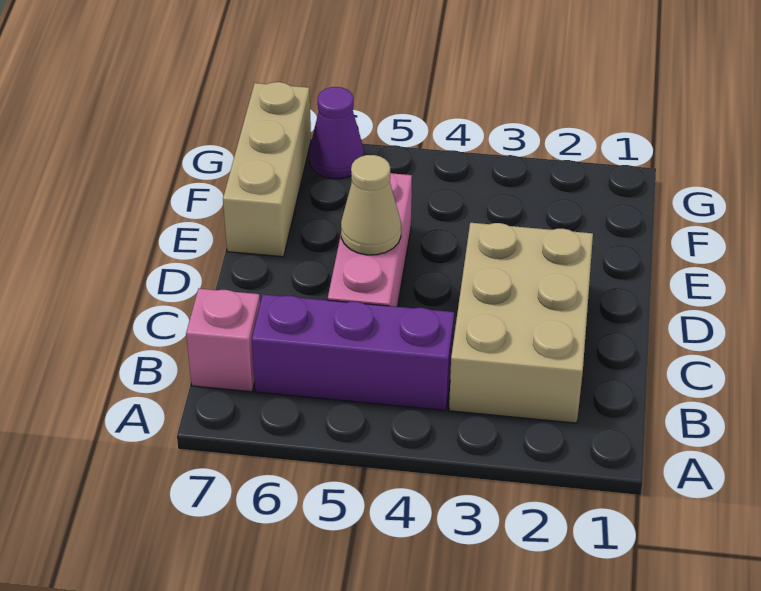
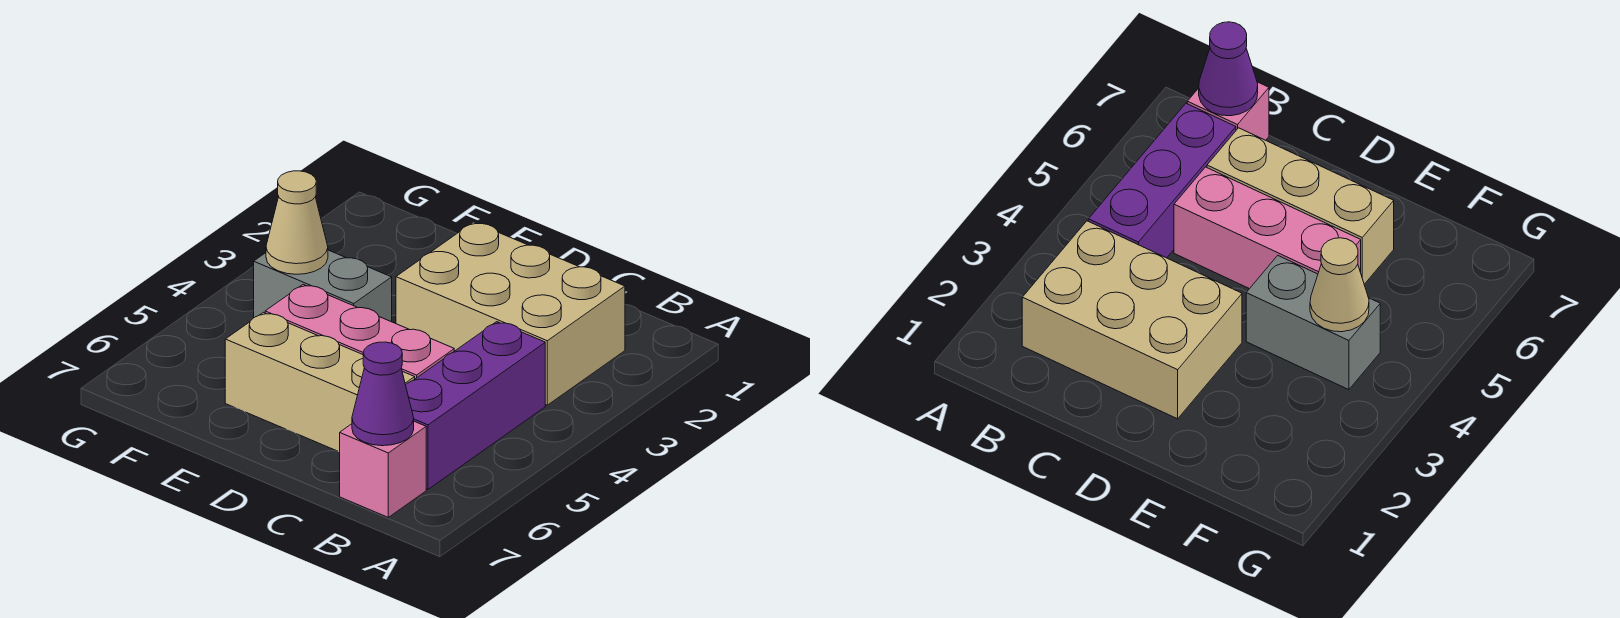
tan 1x1 cone [341,155,401,255] -> tan 1x1 cone moved to [266,171,328,274]
none -> grey 1x2 brick [254,250,392,322]
tan 1x3 brick [223,82,311,257] -> tan 1x3 brick moved to [225,312,415,452]
purple 1x1 cone [309,87,364,179] -> purple 1x1 cone moved to [352,342,414,446]

